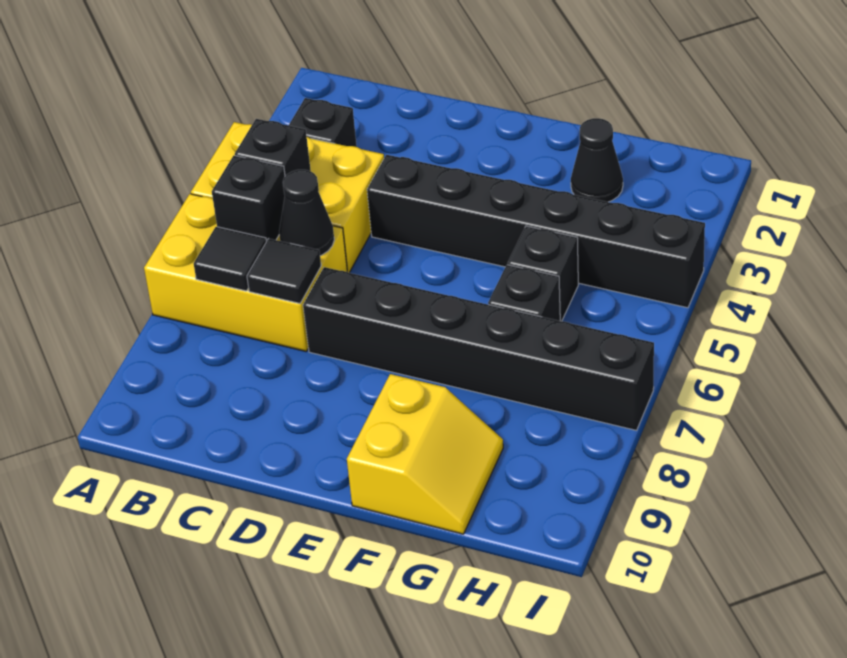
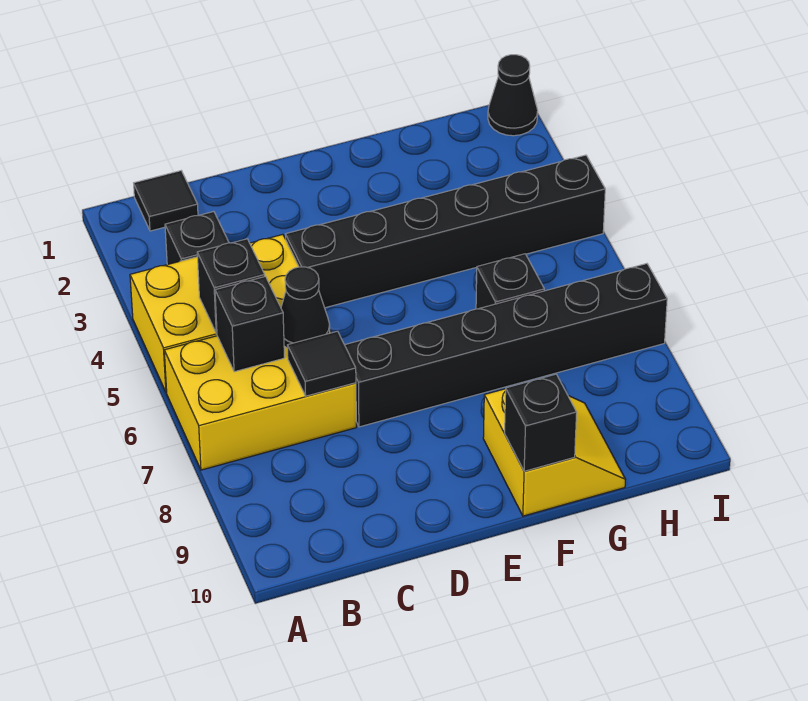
black 1x1 tile [194,227,267,291] -> black 1x1 tile moved to [134,171,198,231]
black 1x1 cone [571,118,623,202] -> black 1x1 cone moved to [488,55,538,136]
black 1x1 brick [508,226,578,321] -> black 1x1 brick moved to [505,374,577,471]

